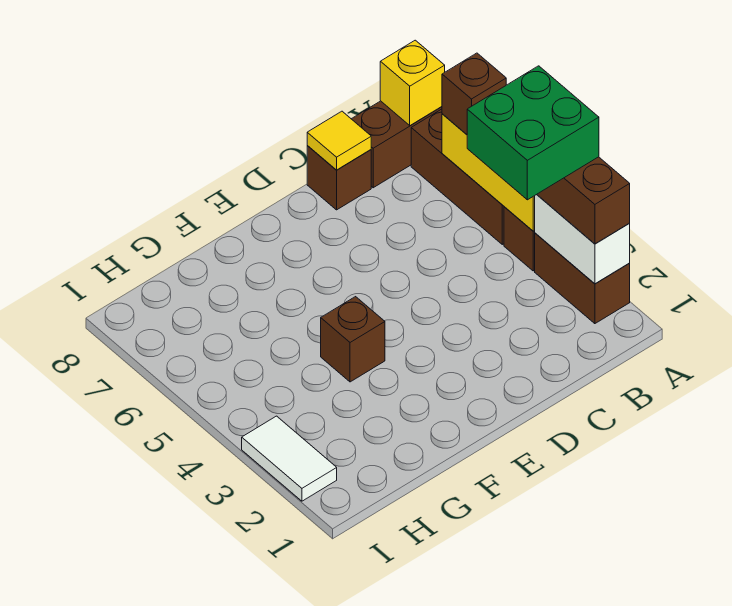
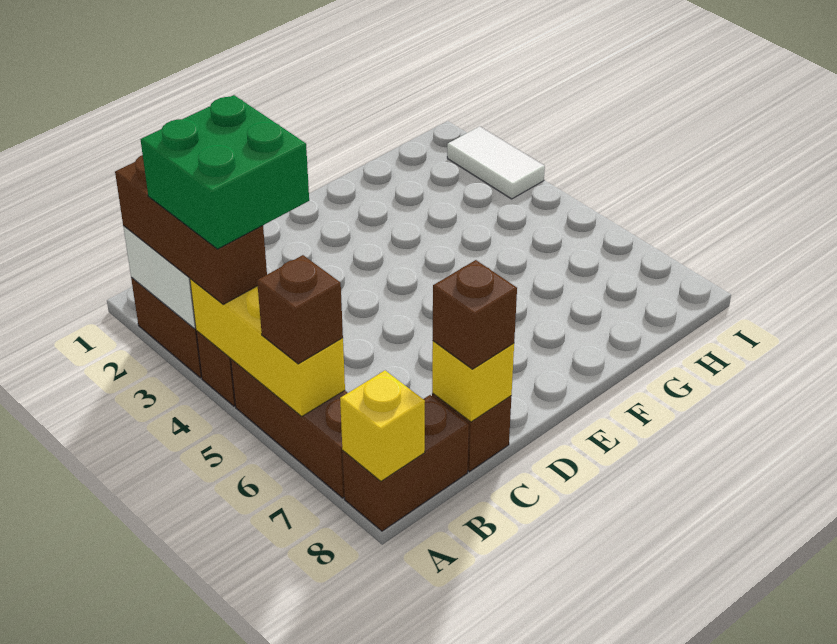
yellow 1x1 tile [307,111,371,170] -> yellow 1x1 brick [432,341,514,422]
brown 1x1 brick [321,297,385,382] -> brown 1x1 brick moved to [433,260,517,369]

